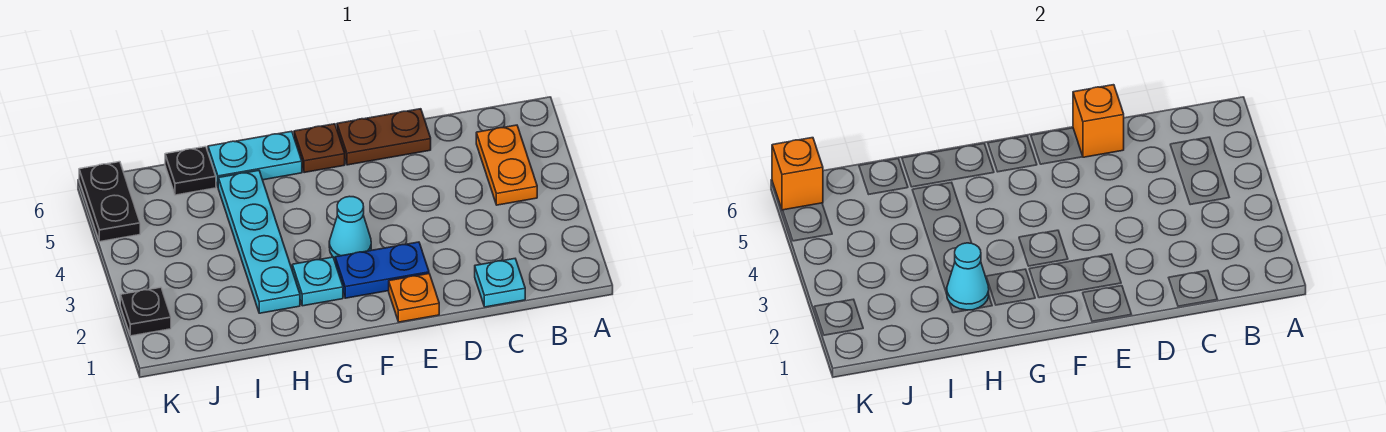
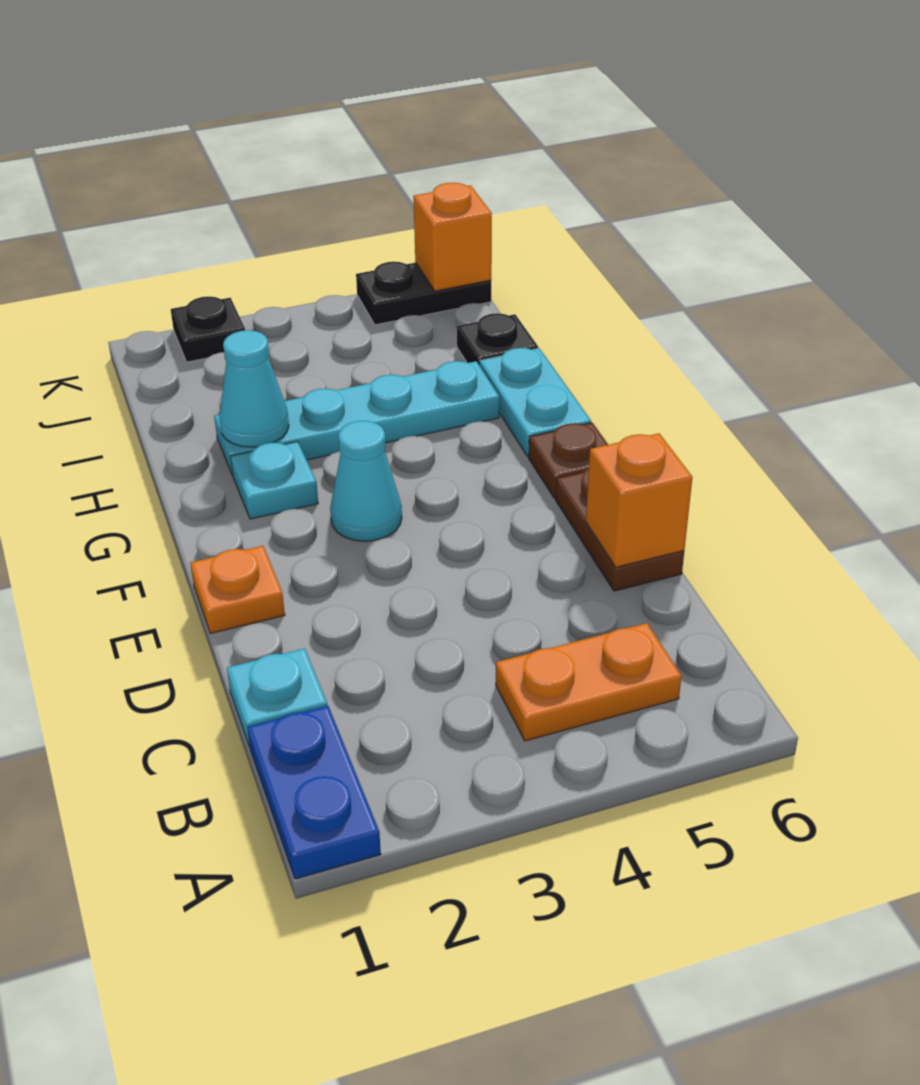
blue 1x2 plate [335,242,429,298] -> blue 1x2 plate moved to [247,706,381,879]

